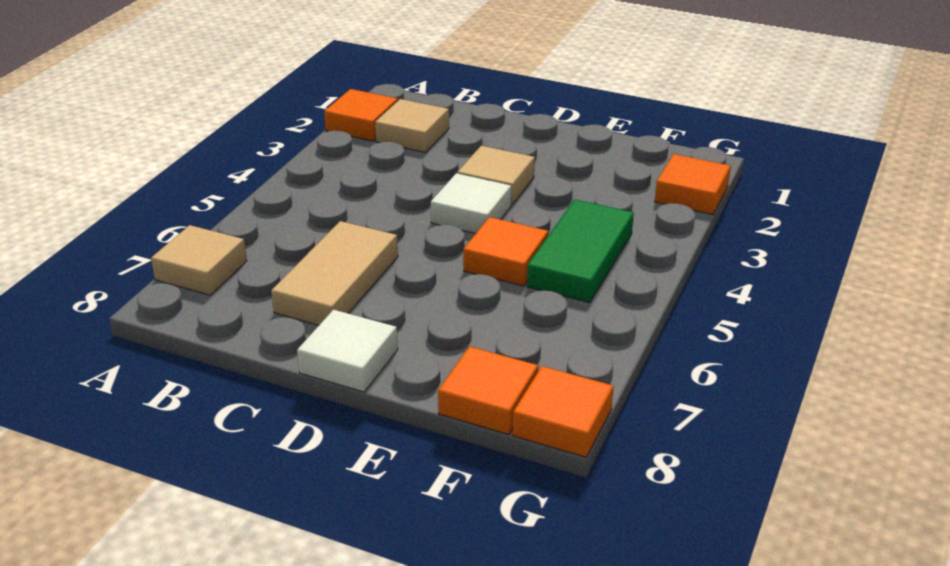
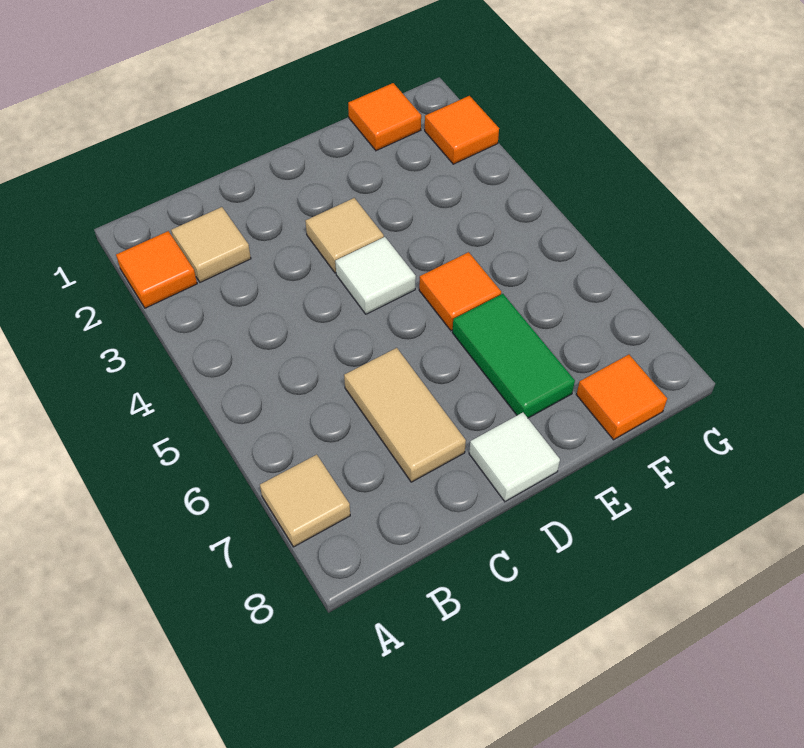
green 1x2 tile [527,199,634,303] -> green 1x2 tile moved to [452,294,575,418]
orange 1x1 tile [513,366,614,457] -> orange 1x1 tile moved to [348,83,421,151]

